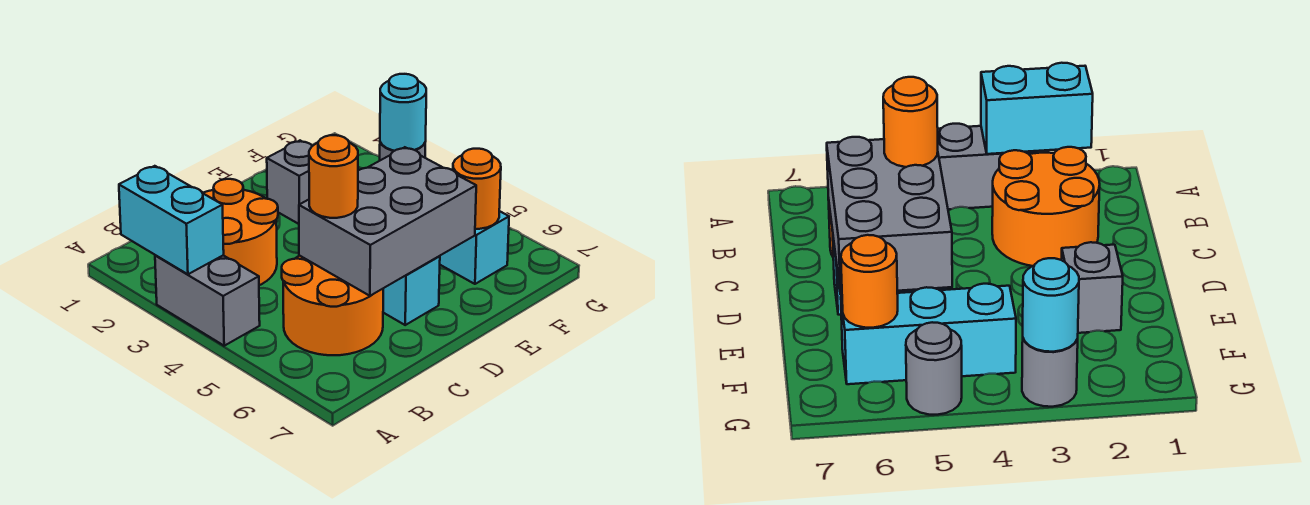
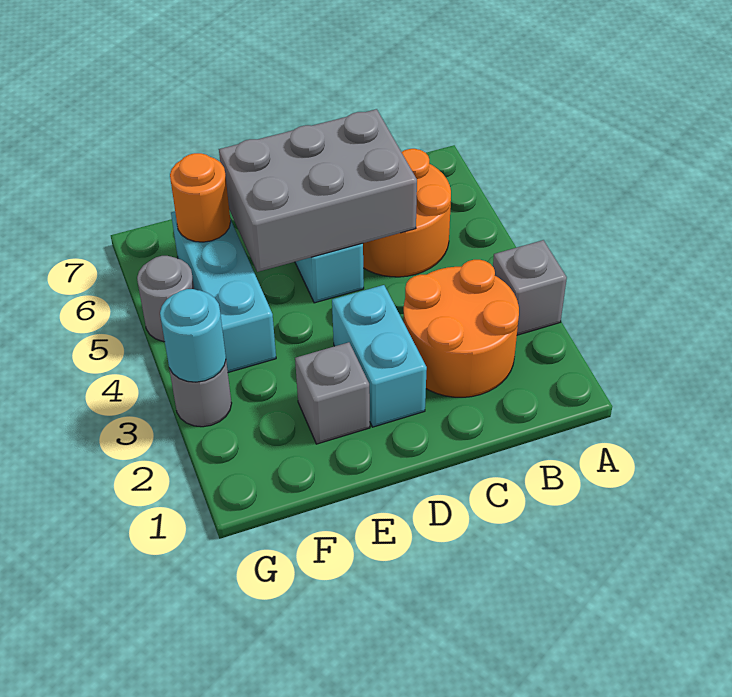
cyan 1x2 brick [119,166,224,274] -> cyan 1x2 brick moved to [332,285,427,427]
grey 1x2 brick [155,255,260,346] -> grey 1x1 brick [493,240,567,335]
orange 1x1 round brick [309,135,358,218] -> none

